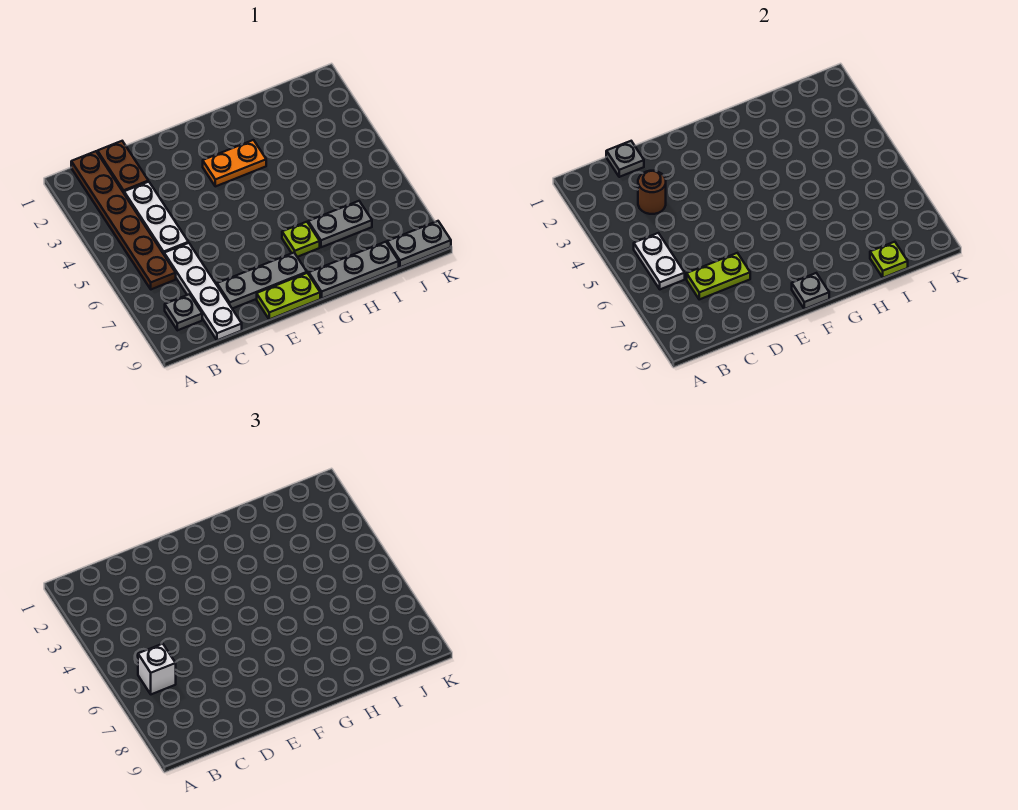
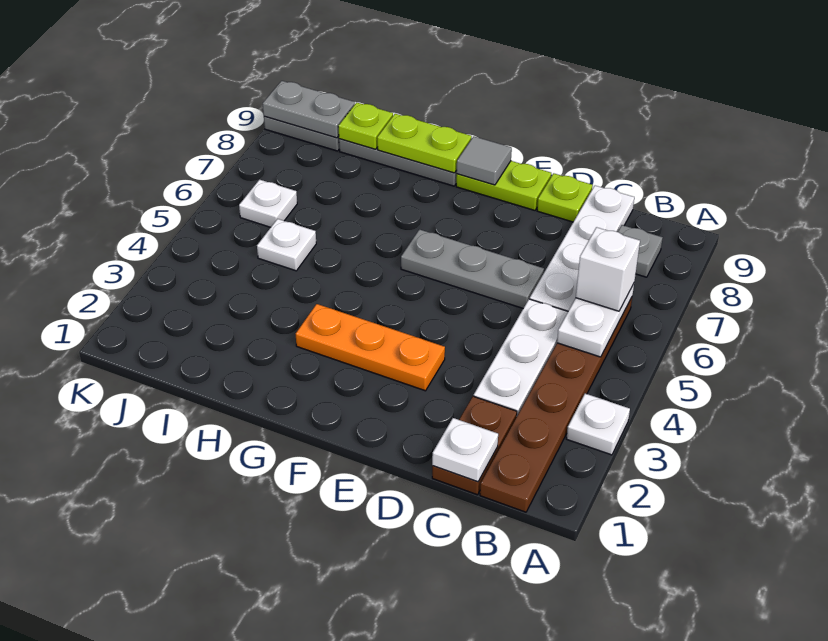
none -> white 1x1 plate [567,394,630,455]
grey 1x1 plate [606,141,644,177] -> white 1x1 plate [432,418,498,482]
brown 1x1 round brick [638,171,666,214] -> none
lime 1x2 plate [687,253,750,299] -> lime 1x2 plate moved to [377,114,472,173]
grey 1x3 plate [217,253,307,309] -> grey 1x3 plate moved to [401,229,544,308]
orange 1x2 plate [203,140,266,186] -> orange 1x3 plate [296,304,445,391]
grey 1x1 plate [792,273,829,309] -> grey 1x1 tile [456,136,512,185]
lime 1x1 plate [282,222,320,257] -> lime 1x1 plate moved to [537,173,593,222]
grey 1x2 plate [308,201,372,247] -> grey 1x2 plate moved to [263,81,355,138]
none -> white 1x1 plate [257,219,316,271]
none -> white 1x1 plate [239,180,297,227]

